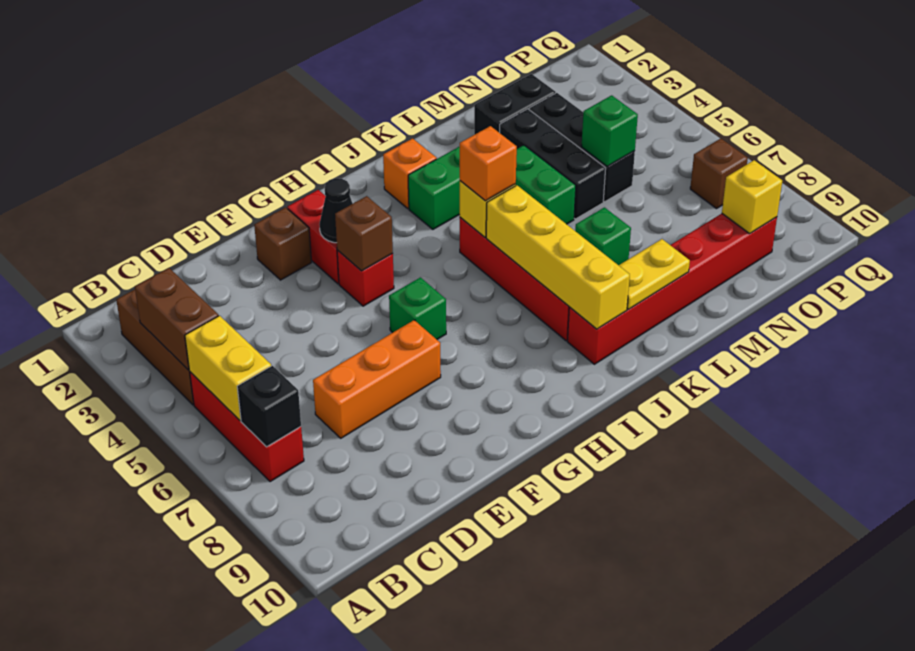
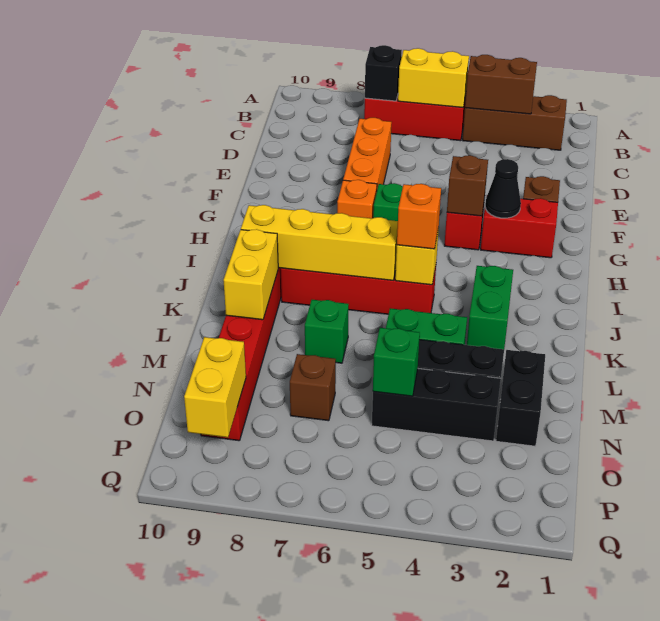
orange 1x1 brick [383,139,437,208] -> orange 1x1 brick moved to [337,180,377,218]
yellow 1x2 plate [619,239,690,309] -> yellow 1x2 brick [224,229,278,320]
yellow 1x1 brick [722,160,782,234] -> yellow 1x2 brick [184,337,246,437]
brown 1x1 brick [690,139,748,209] -> brown 1x1 brick moved to [290,354,336,421]

